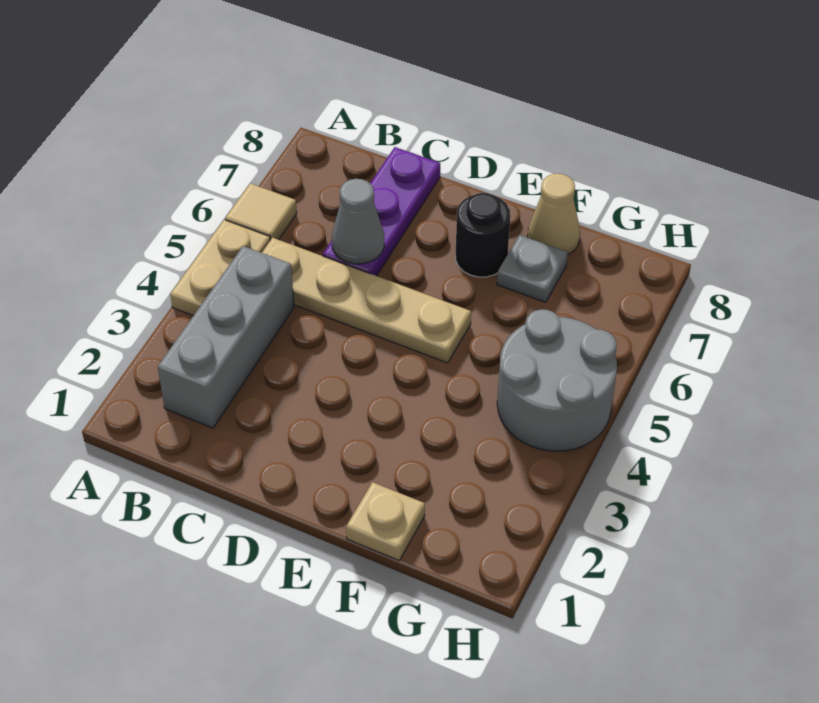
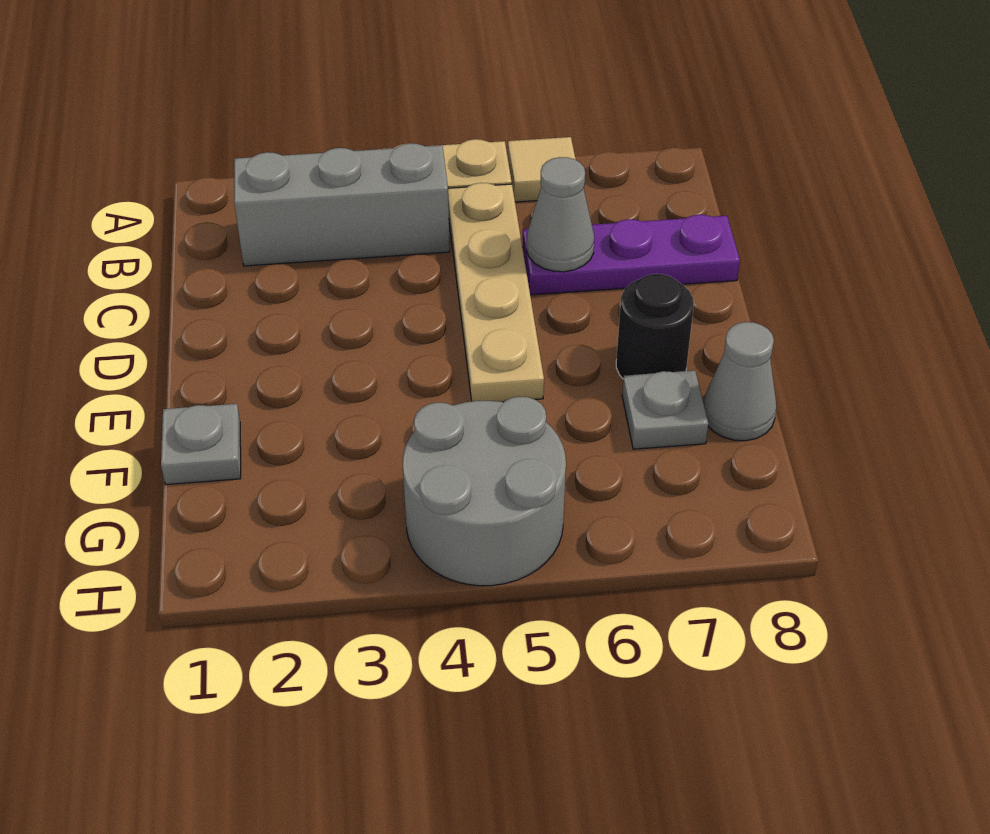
tan 1x1 plate [346,482,425,560] -> grey 1x1 plate [161,404,241,485]
tan 1x1 cone [528,174,580,254] -> grey 1x1 cone [703,322,776,441]

